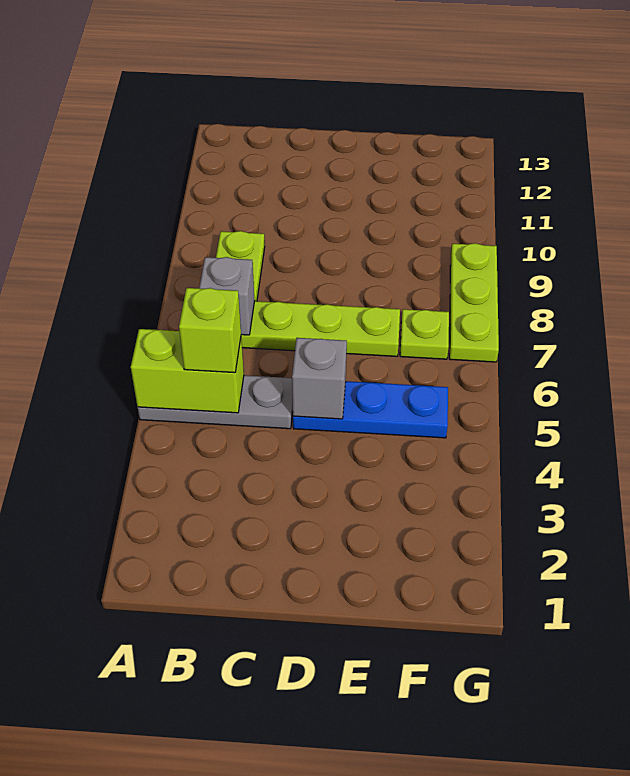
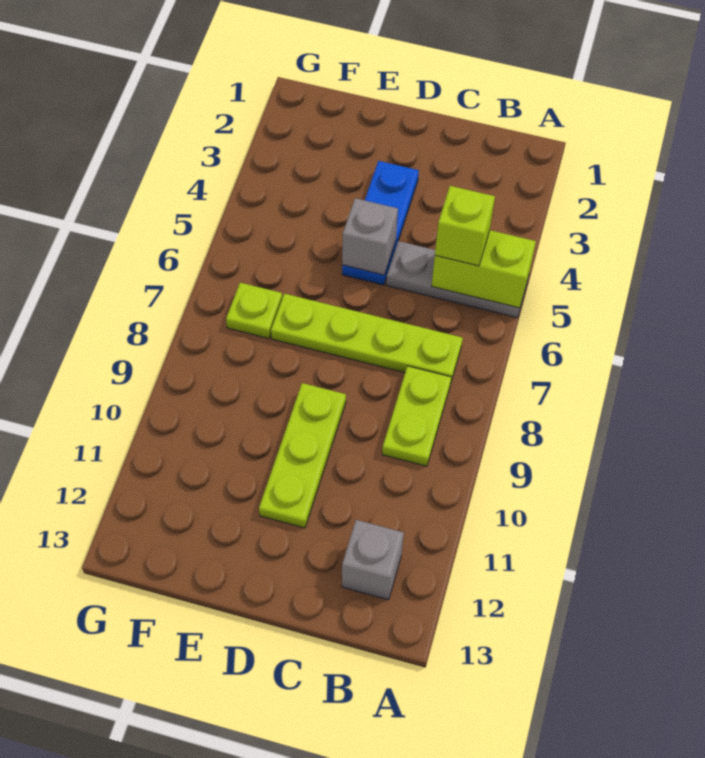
grey 1x1 brick [199,257,255,335] -> grey 1x1 brick moved to [342,520,404,600]
blue 1x3 plate [293,381,448,438] -> blue 1x3 plate turned to [342,161,419,285]
lime 1x3 plate [449,243,499,362] -> lime 1x3 plate moved to [259,383,346,528]

